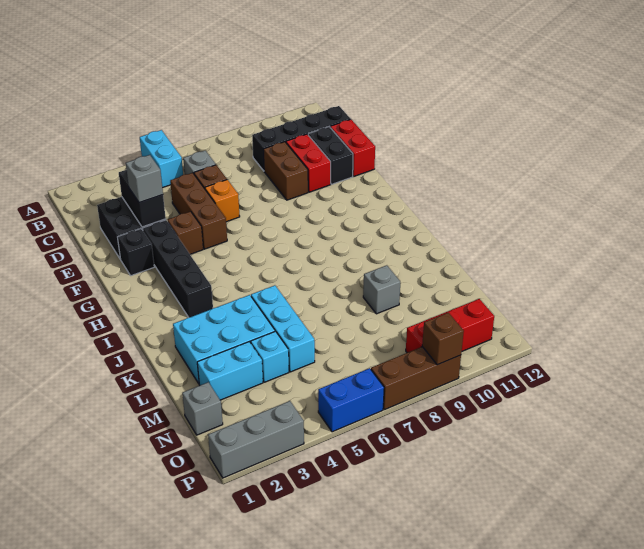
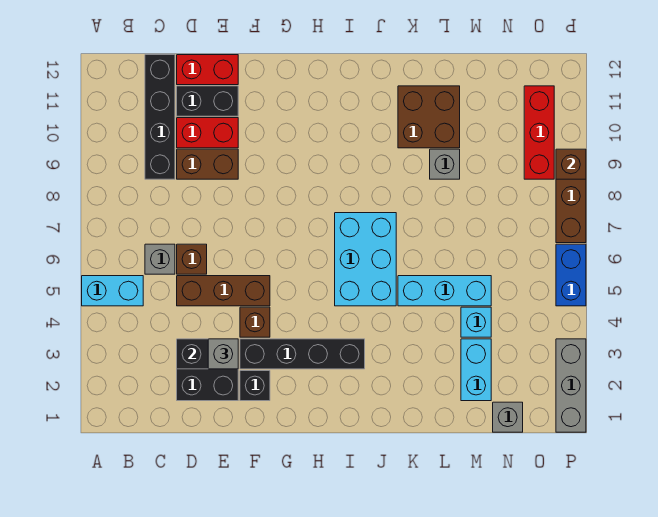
orange 1x1 brick [205,180,240,222] -> none
cyan 2x3 brick [173,295,275,383] -> cyan 2x3 brick moved to [335,213,396,306]
none -> brown 2x2 brick [398,86,460,148]

